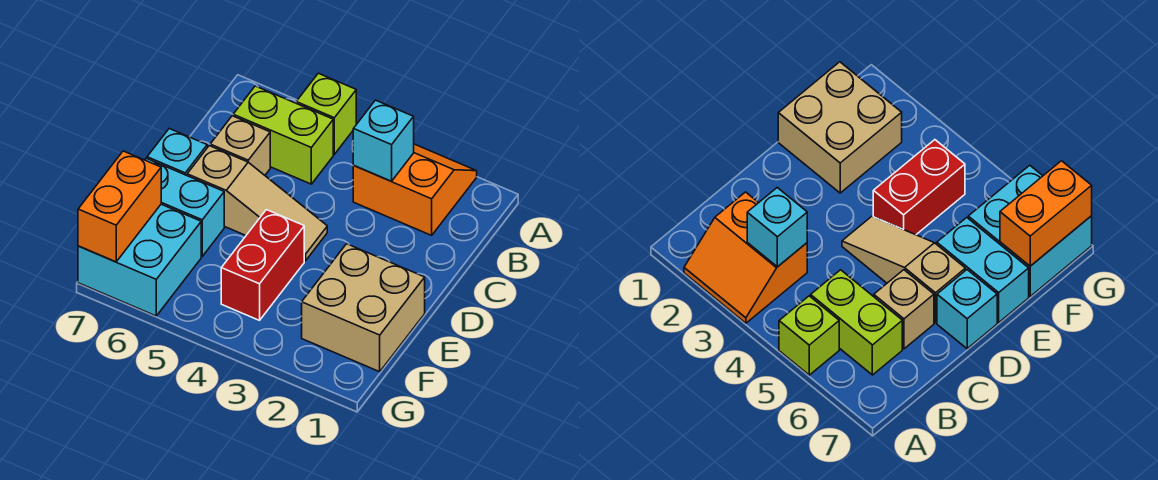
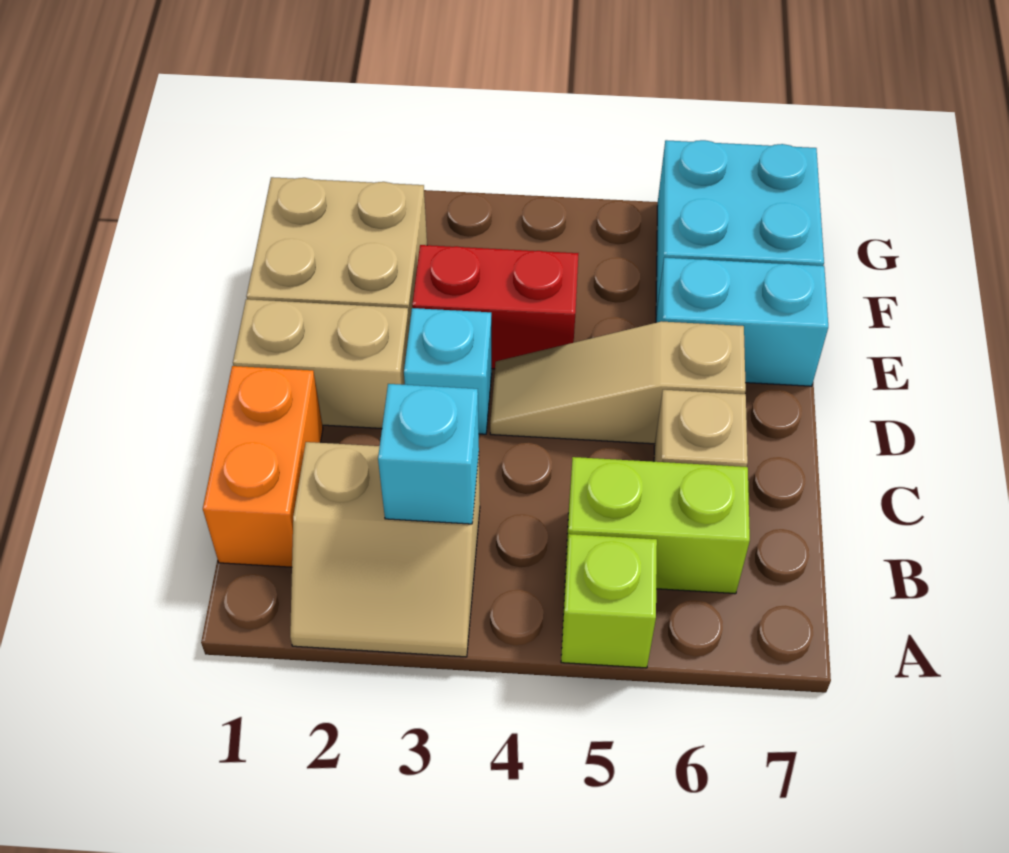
orange 2x2 slope [353,144,477,235] -> tan 2x2 slope [290,442,480,657]
none -> tan 1x2 brick [233,299,409,428]
cyan 1x1 brick [147,129,207,175] -> cyan 1x1 brick moved to [404,308,492,434]
red 1x2 brick [221,210,304,320] -> red 1x2 brick turned to [412,245,579,369]
orange 1x2 brick [78,151,161,262] -> orange 1x2 brick moved to [203,366,323,567]

